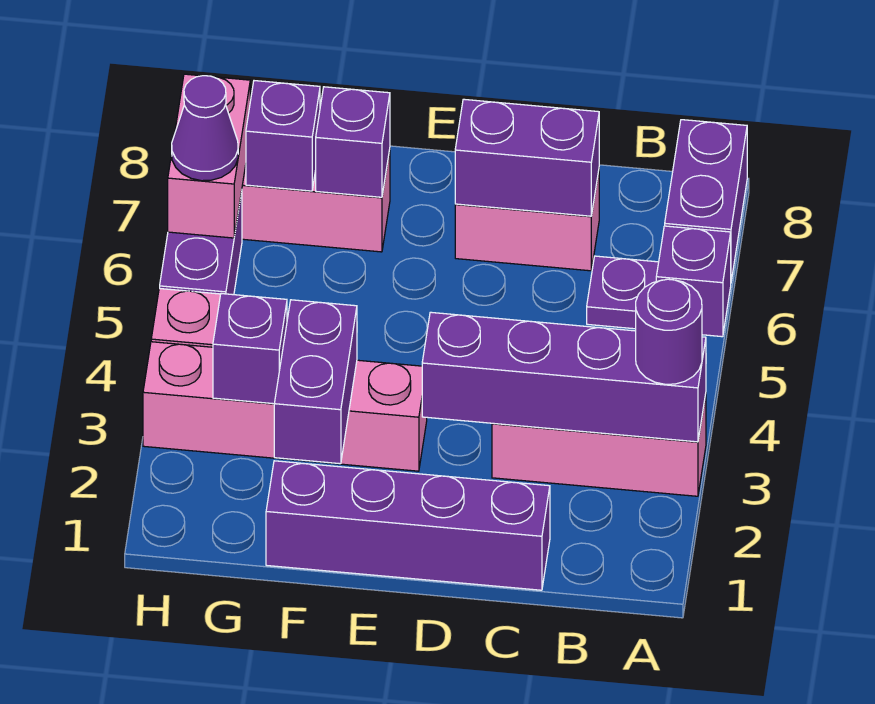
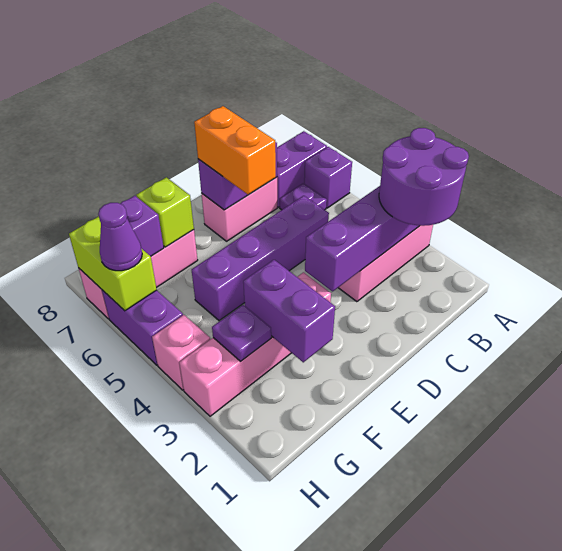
purple 1x1 round brick [636,279,702,384] -> purple 2x2 round brick [379,128,469,226]
purple 1x2 brick [665,120,747,281] -> purple 1x2 brick turned to [277,131,327,207]
purple 1x4 brick [266,461,550,590] -> purple 1x4 brick moved to [192,196,329,321]
none -> orange 1x2 brick [194,106,276,195]
purple 1x1 brick [316,87,390,197] -> lime 1x1 brick [137,177,194,247]
purple 1x1 brick [213,294,287,404] -> purple 1x1 plate [212,305,271,361]
pink 1x2 brick [168,74,250,238] -> lime 1x2 brick [69,216,157,311]

